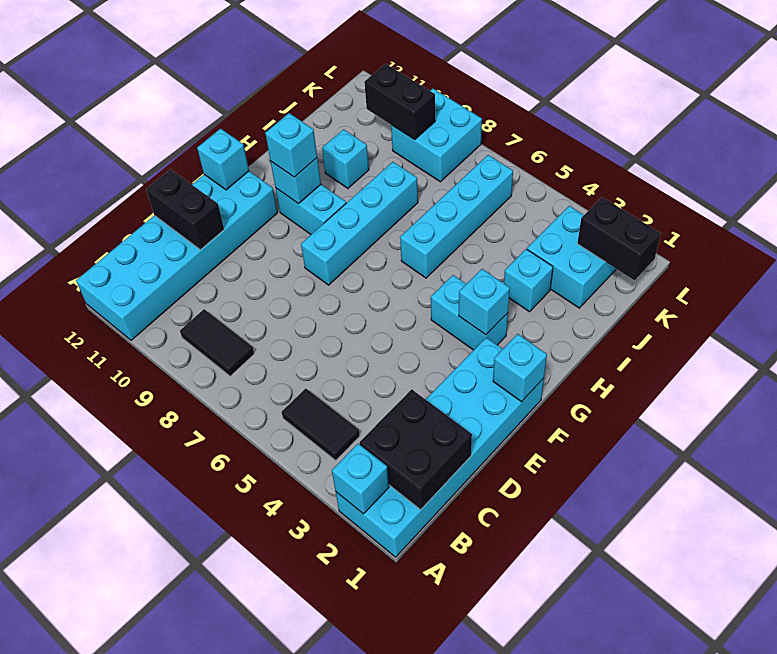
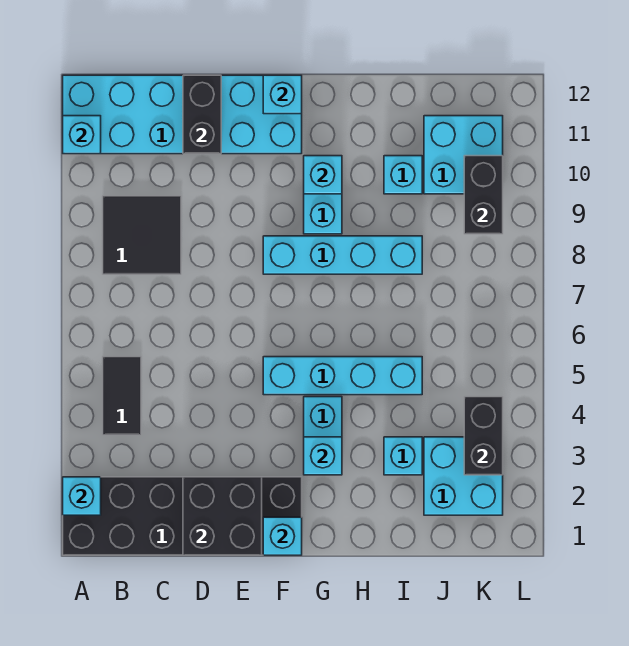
cyan 2x6 brick [336,338,544,557] -> black 2x6 brick [63,477,302,555]
black 2x2 brick [360,389,472,510] -> black 2x2 brick moved to [183,477,262,555]
black 1x2 tile [180,309,254,376] -> black 2x2 tile [103,196,181,274]
cyan 1x1 brick [265,113,317,177] -> cyan 1x1 brick moved to [63,116,101,154]
cyan 1x4 brick [400,155,513,278] -> cyan 1x4 brick moved to [263,357,422,395]
black 1x2 brick [577,197,661,280] -> black 1x2 brick moved to [464,397,503,475]
cyan 2x2 brick [391,89,482,182] -> cyan 2x2 brick moved to [424,116,503,194]

